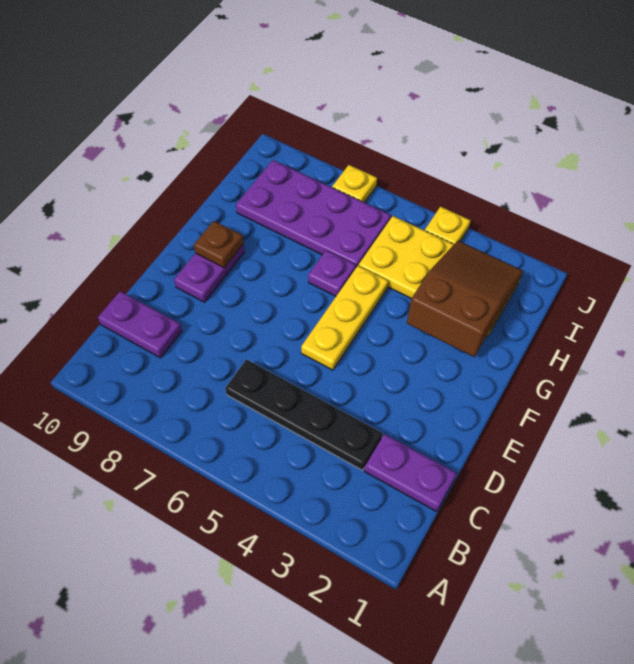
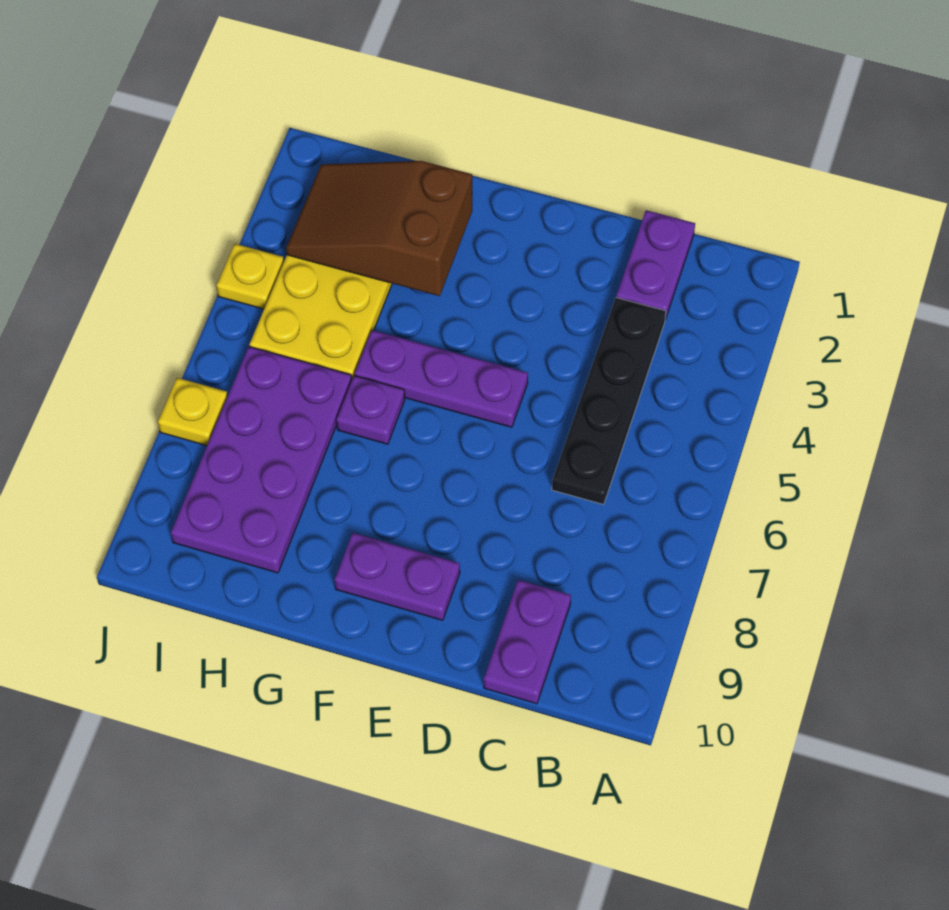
yellow 1x3 plate [301,266,389,370] -> purple 1x3 plate [355,330,528,427]
brown 1x1 plate [194,221,244,268] -> none

